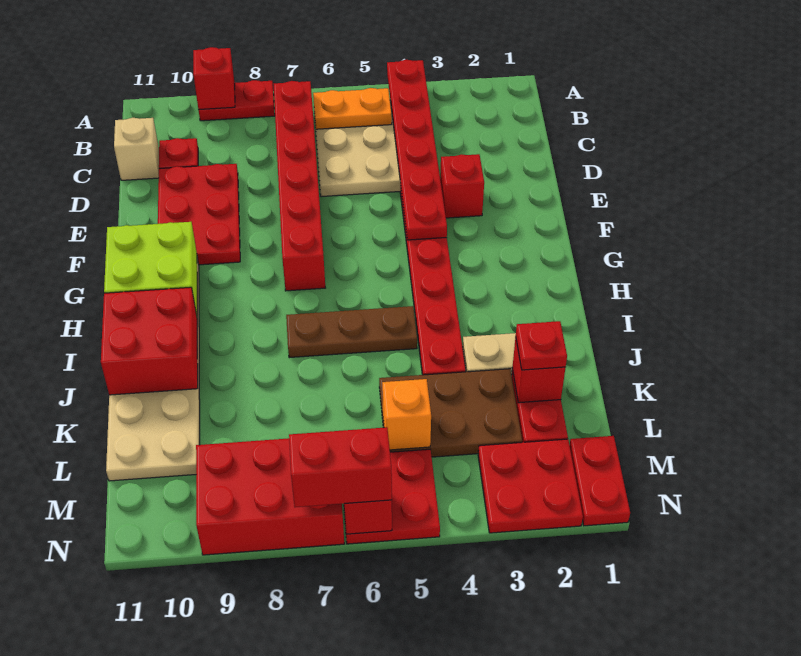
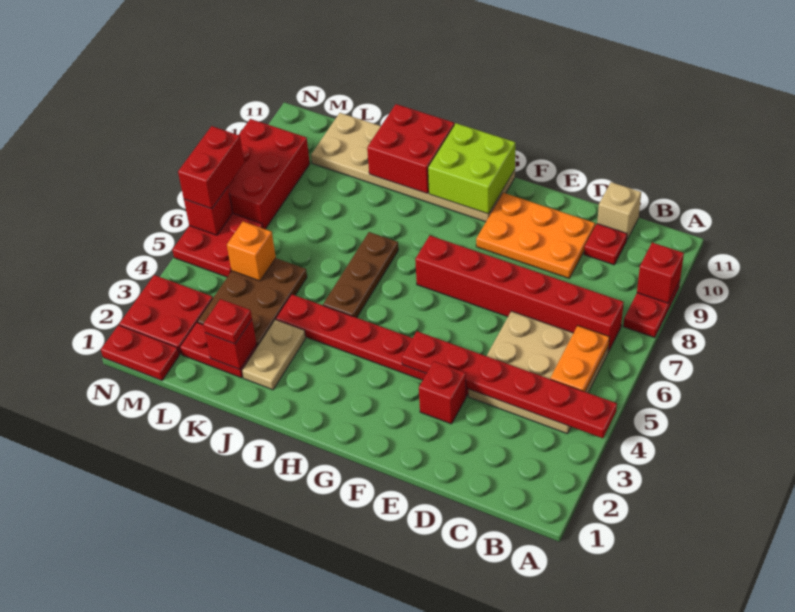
red 2x3 plate [158,164,240,265] -> orange 2x3 plate [476,193,595,278]

